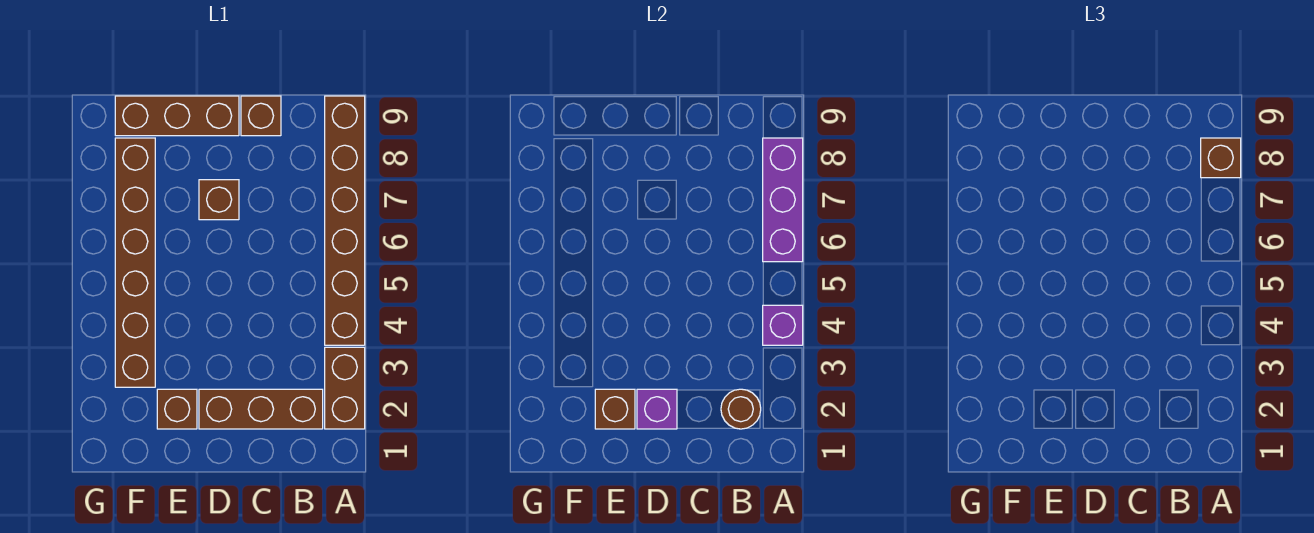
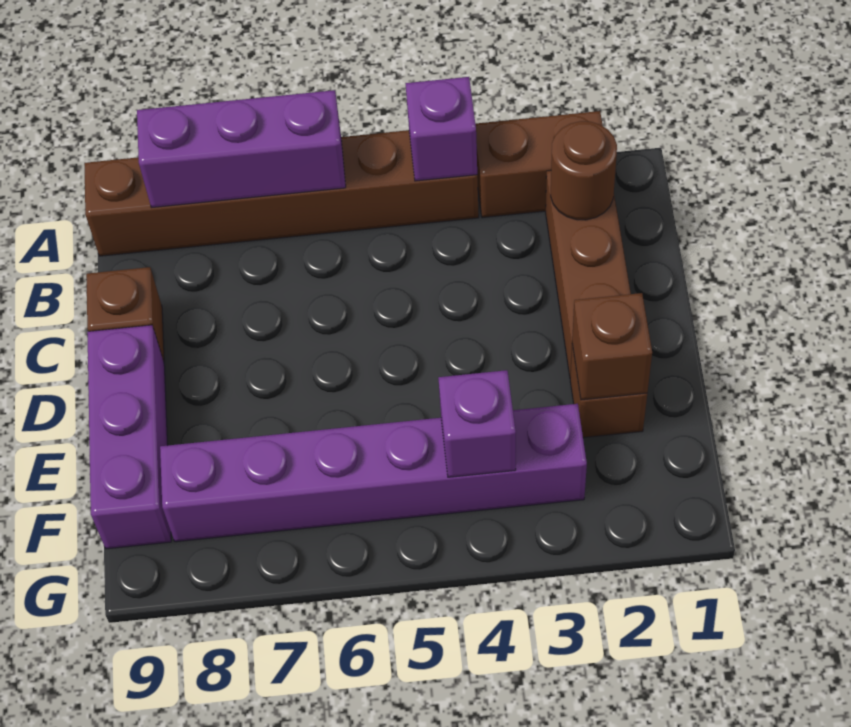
brown 1x1 brick [1201,138,1241,178] -> none
purple 1x1 brick [637,389,677,429] -> purple 1x1 brick moved to [438,370,516,477]
brown 1x1 brick [199,180,239,220] -> none
brown 1x3 brick [115,96,239,136] -> purple 1x3 brick [87,325,171,549]
brown 1x6 brick [115,138,155,387] -> purple 1x6 brick [160,404,587,542]

